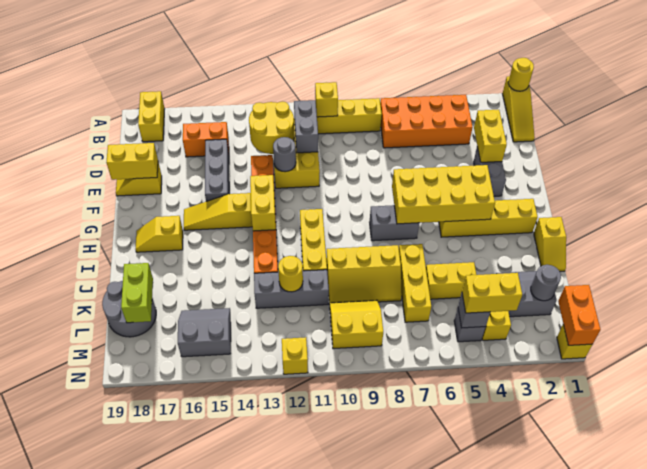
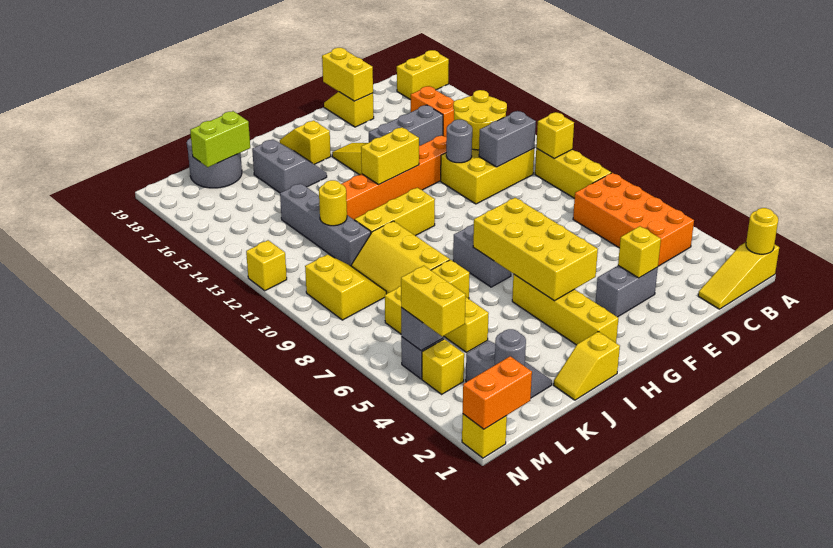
yellow 1x2 brick [474,110,507,162] -> yellow 1x1 brick [618,226,661,278]
grey 1x3 brick [254,270,329,308] -> grey 1x4 brick [280,183,371,266]
grey 2x2 slope [178,308,231,357] -> grey 2x2 slope moved to [252,139,327,193]

